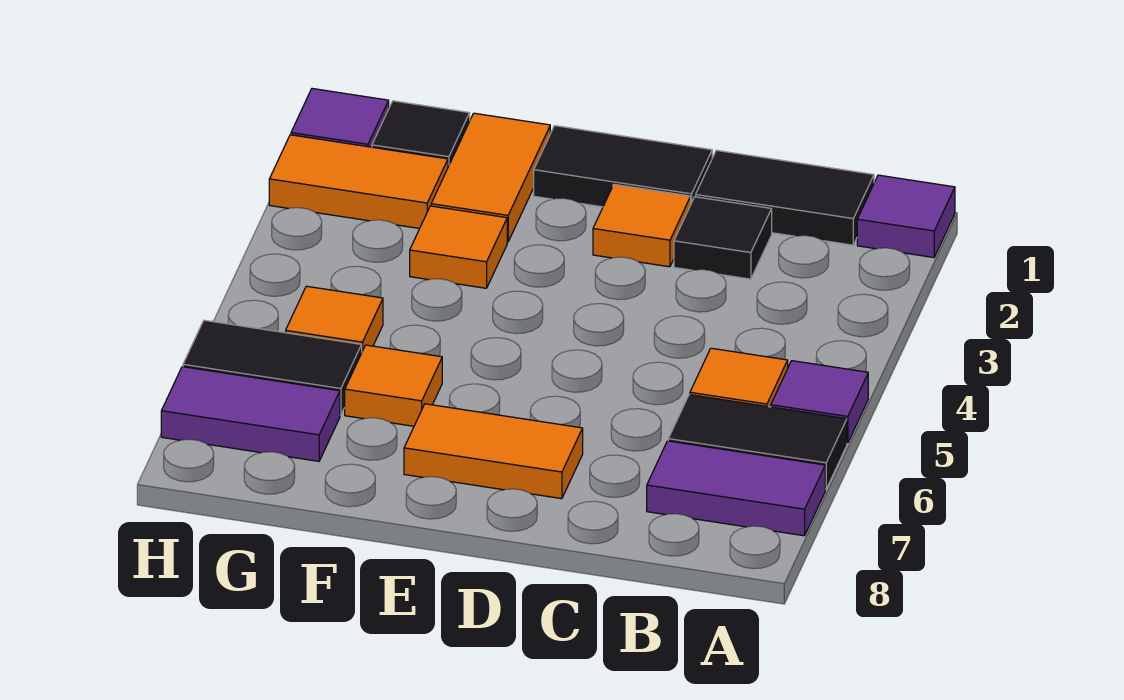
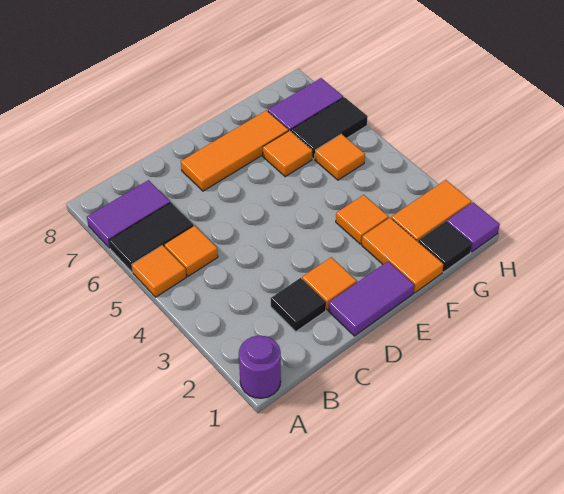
purple 1x1 tile [857,175,955,258] -> purple 1x1 round brick [239,336,281,398]
purple 1x1 tile [771,361,868,443] -> orange 1x1 tile [132,245,186,297]
black 1x2 tile [696,150,874,245] -> none
black 1x2 tile [534,126,712,207] -> purple 1x2 tile [328,261,414,336]
orange 1x2 tile [404,404,583,499] -> orange 1x3 tile [181,110,288,191]

